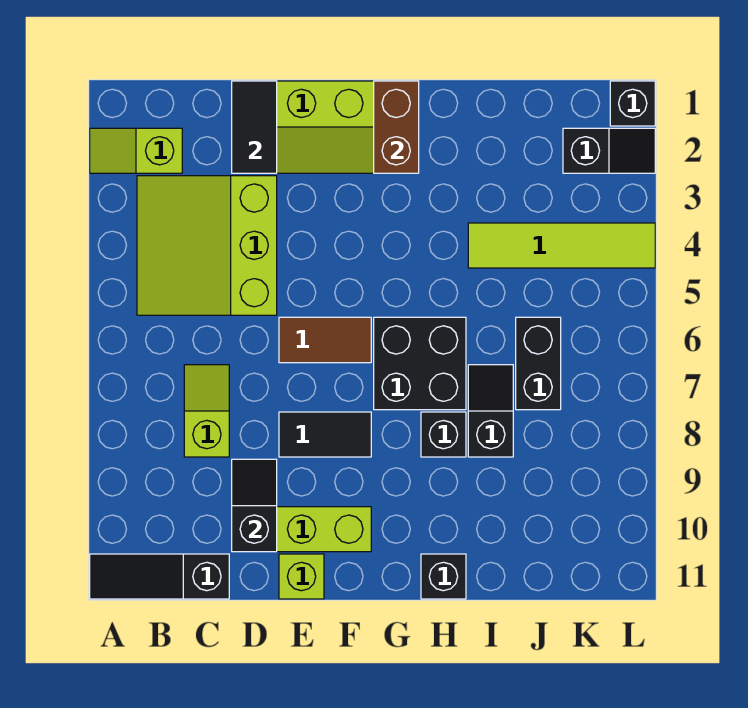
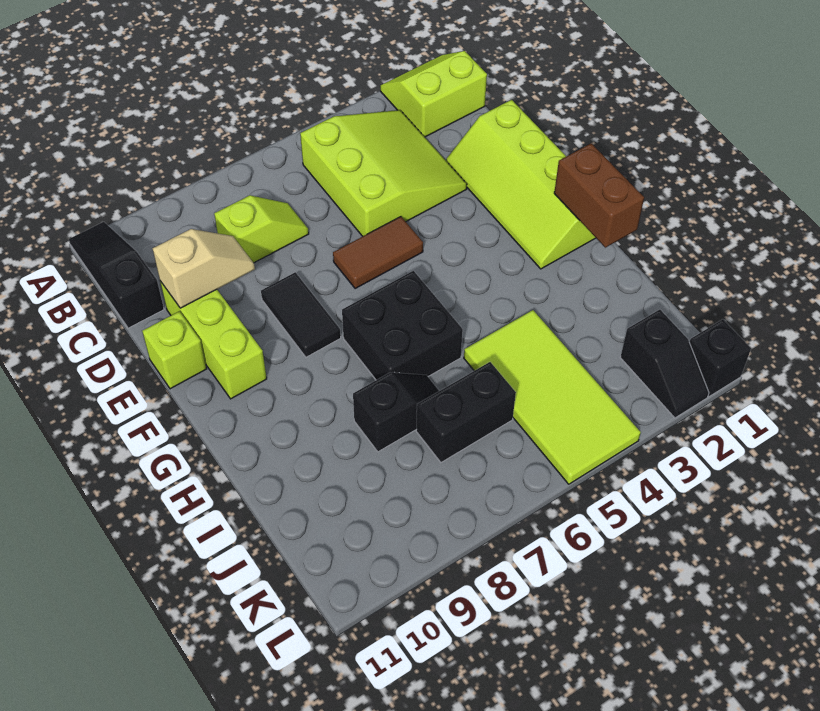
lime 1x2 slope [90,128,182,173] -> lime 2x2 slope [380,51,487,137]
lime 3x3 slope [137,176,277,315] -> lime 3x3 slope turned to [300,110,467,236]
black 1x2 tile [232,81,277,173] -> none
black 1x2 slope [232,459,277,552] -> tan 1x2 slope [152,229,255,308]
brown 1x2 tile [279,317,371,363] -> brown 1x2 tile turned to [333,217,423,289]
brown 1x2 brick [374,81,419,173] -> brown 1x2 brick turned to [554,143,644,248]
black 1x1 brick [421,412,466,457] -> none
black 1x1 brick [421,554,466,599] -> none
lime 1x4 tile [468,223,655,268] -> lime 2x4 tile [464,310,641,484]

